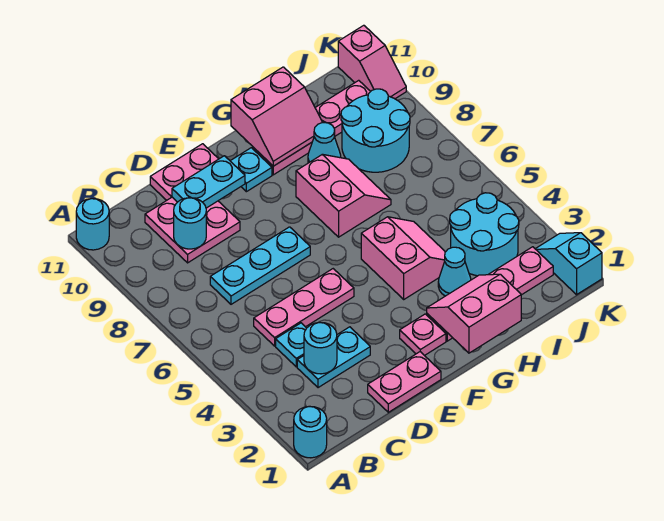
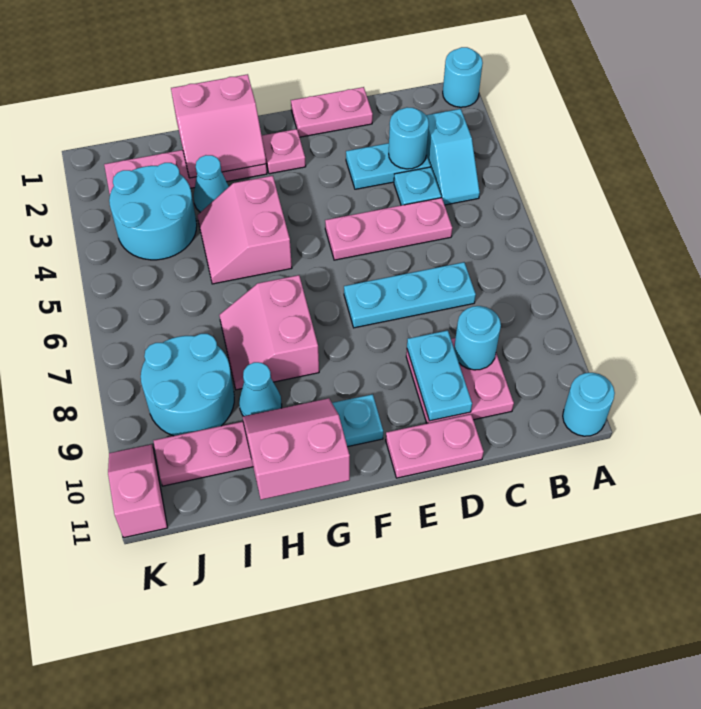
cyan 1x2 plate [172,156,245,208] -> cyan 1x2 plate turned to [407,330,472,421]
cyan 1x2 slope [536,233,602,295] -> cyan 1x2 slope moved to [426,109,480,205]

